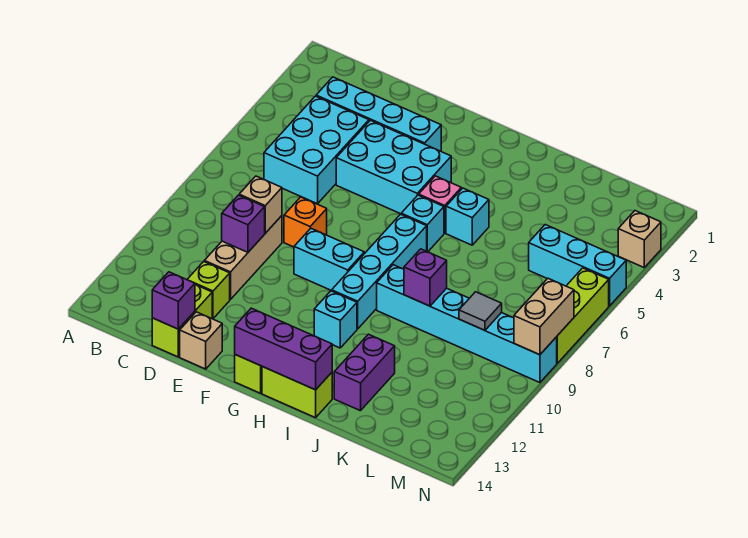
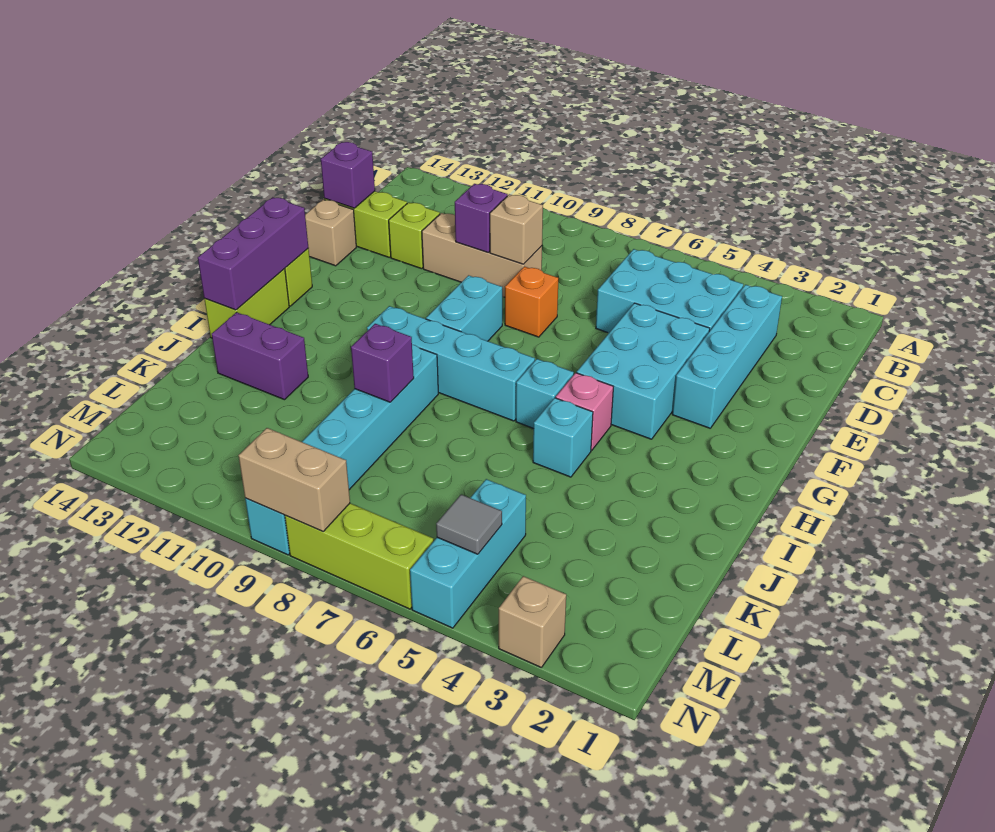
cyan 1x1 brick [314,291,357,348] -> none
grey 1x1 tile [459,292,502,330] -> grey 1x1 tile moved to [436,495,502,554]

